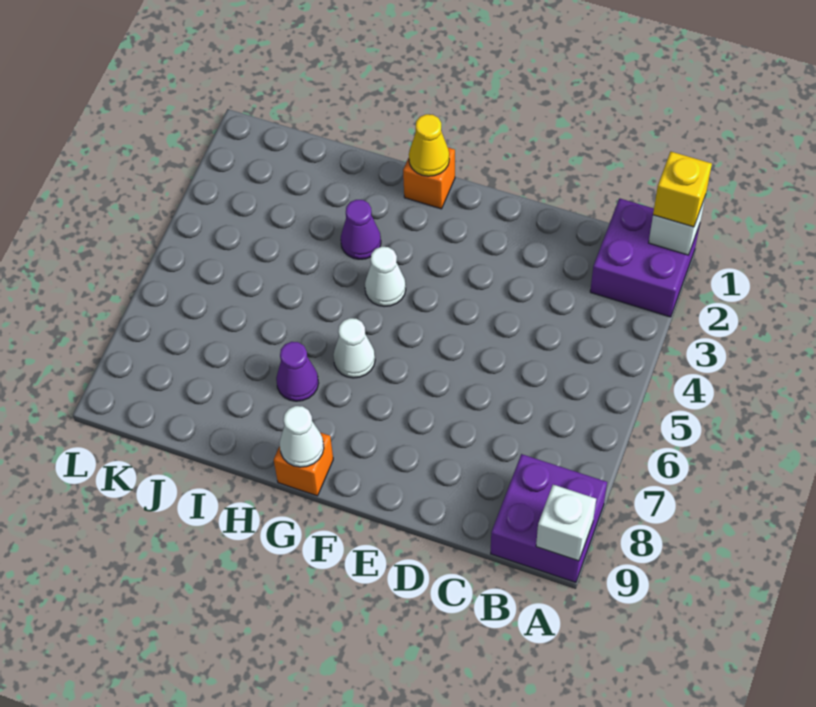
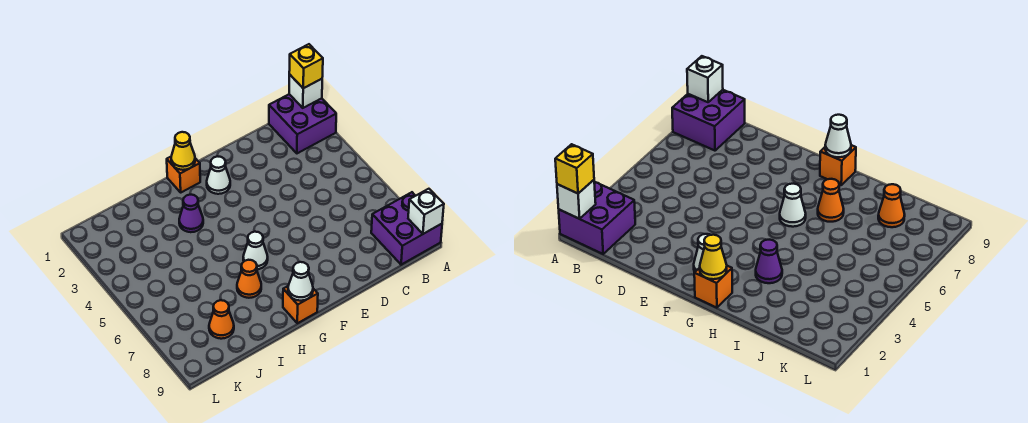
white 1x1 cone [365,247,406,306] -> white 1x1 cone moved to [207,156,230,194]
purple 1x1 cone [276,342,319,401] -> orange 1x1 cone [237,260,261,298]
none -> orange 1x1 cone [209,300,234,339]

